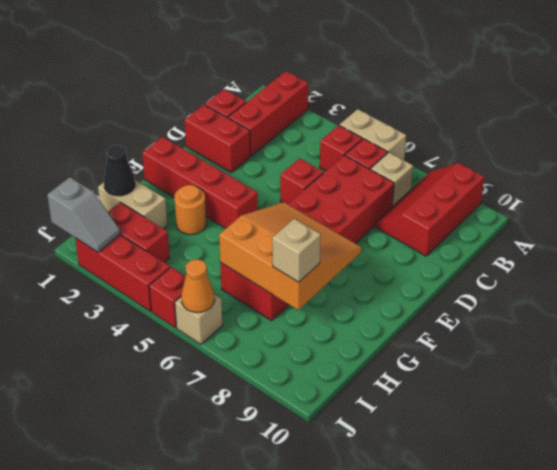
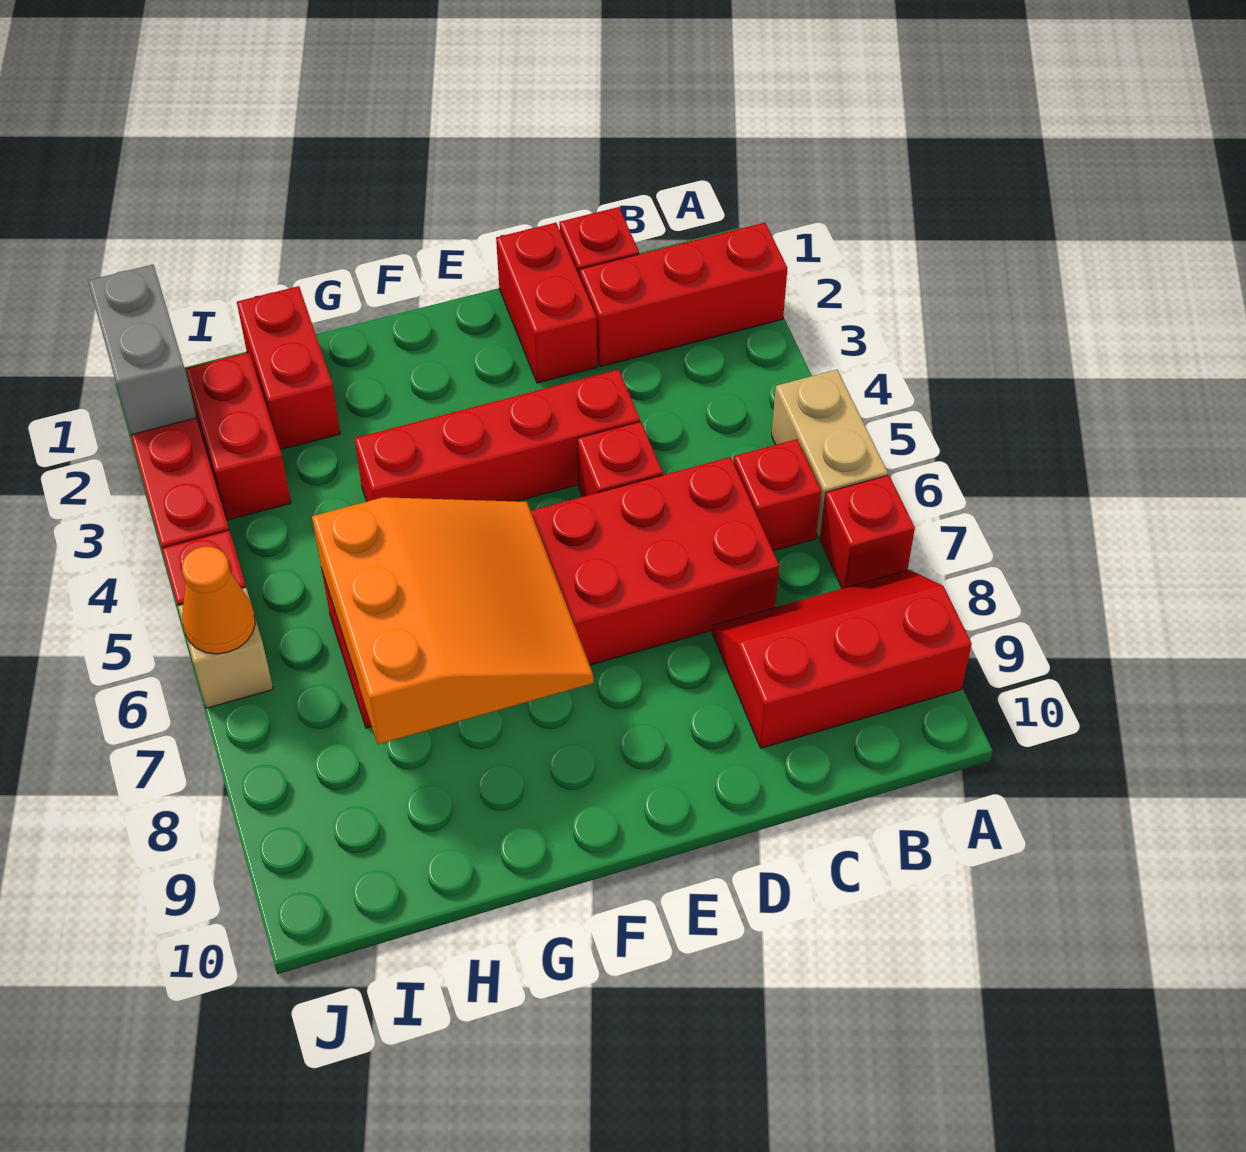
red 1x1 brick [320,125,362,171] -> red 1x1 brick moved to [820,475,915,589]
tan 1x1 brick [371,152,413,207] -> none
red 1x4 brick [142,137,258,228] -> red 1x4 brick turned to [354,369,640,501]
orange 1x1 round brick [174,185,206,235] -> none
tan 1x2 brick [98,180,167,229] -> red 1x2 brick [237,286,340,450]
black 1x1 cone [104,145,135,196] -> none
tan 1x1 brick [272,219,321,282] -> none
grey 1x2 slope [47,177,120,252] -> grey 1x2 brick [88,265,196,435]

